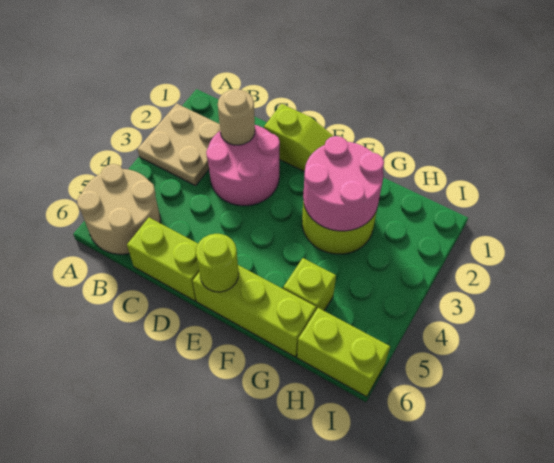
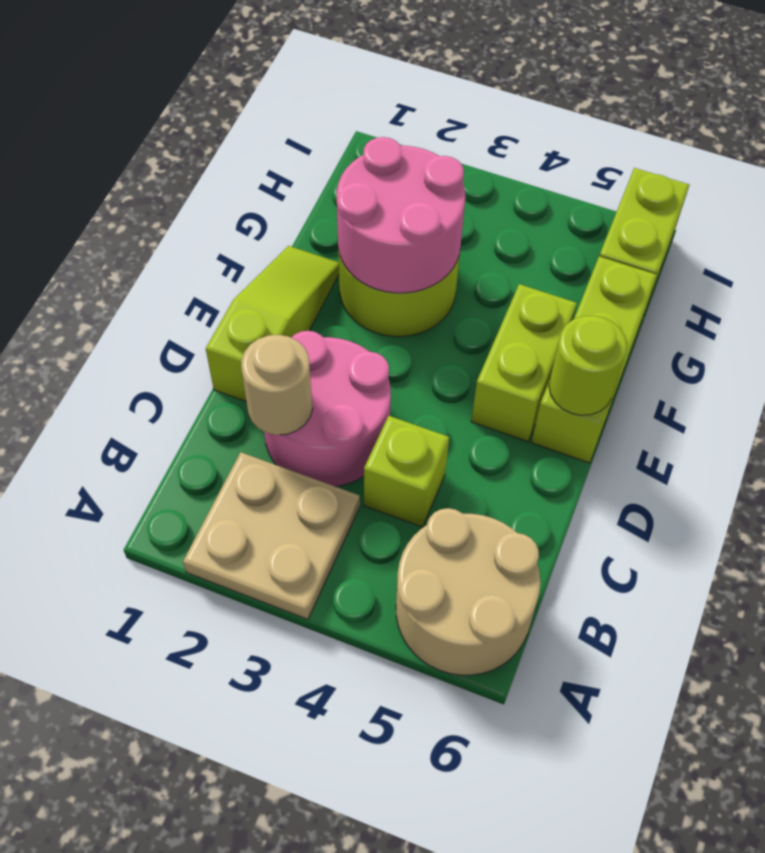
lime 1x2 brick [127,218,199,301] -> lime 1x2 brick moved to [471,284,577,442]
lime 1x1 brick [283,258,336,311] -> lime 1x1 brick moved to [364,416,449,527]

